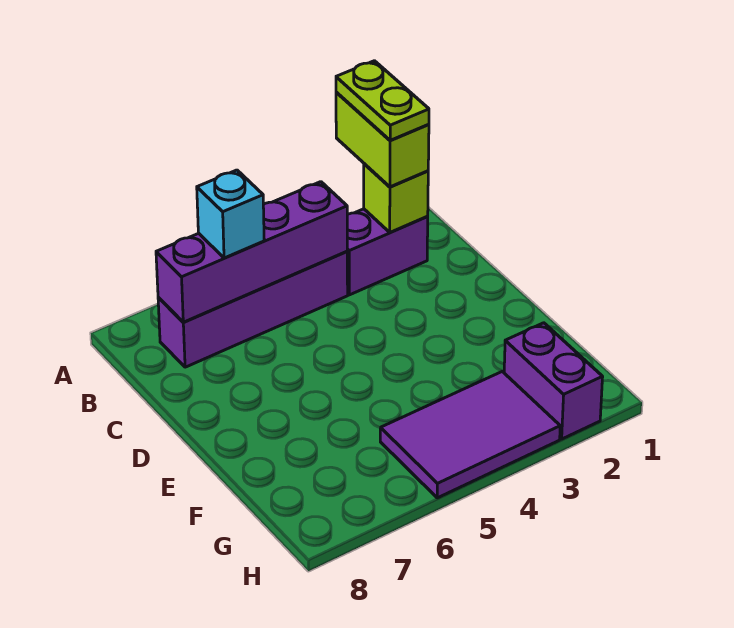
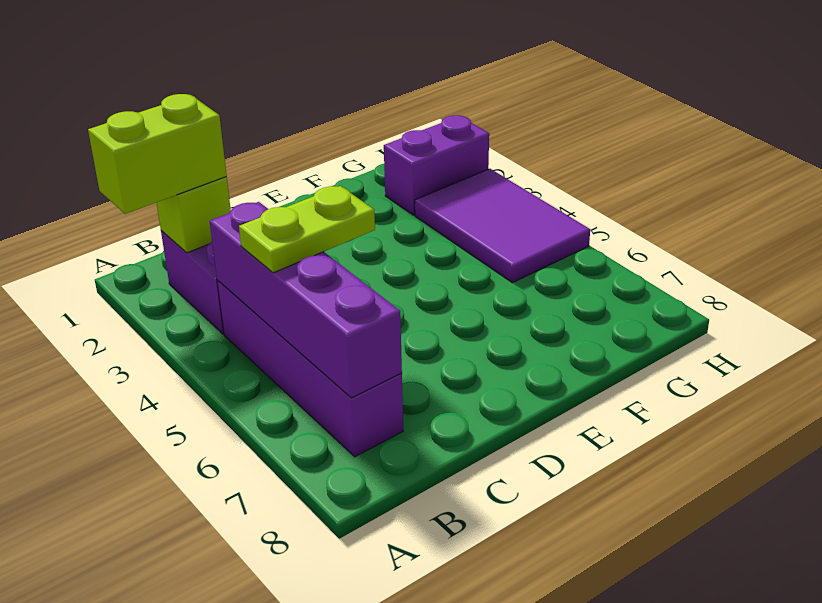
lime 1x2 plate [336,61,429,140] -> lime 1x2 plate moved to [239,186,375,273]
cyan 1x1 brick [197,170,264,258] -> none

